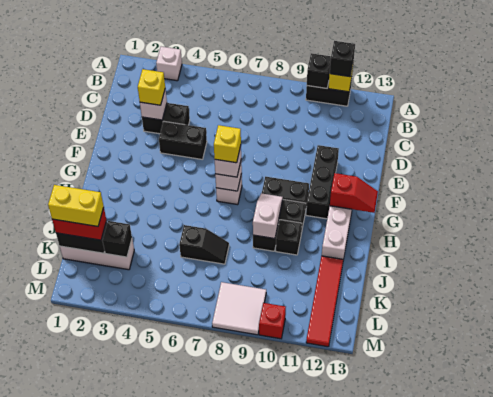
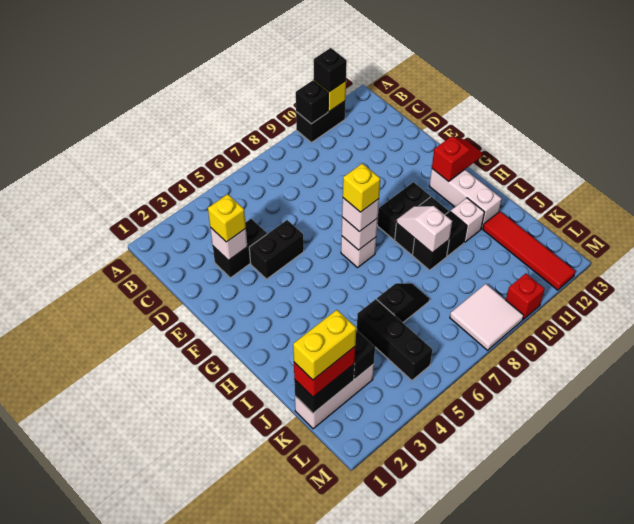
white 1x1 brick [156,47,182,81] -> white 1x1 brick moved to [450,198,484,242]
black 1x3 brick [306,145,339,219] -> black 1x3 brick moved to [357,299,433,380]

